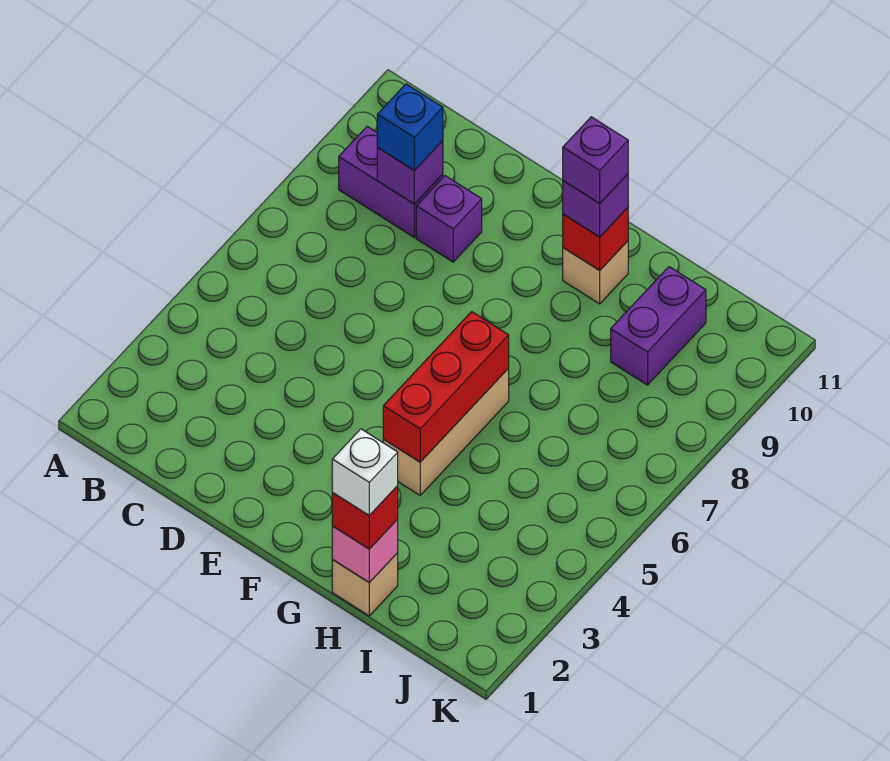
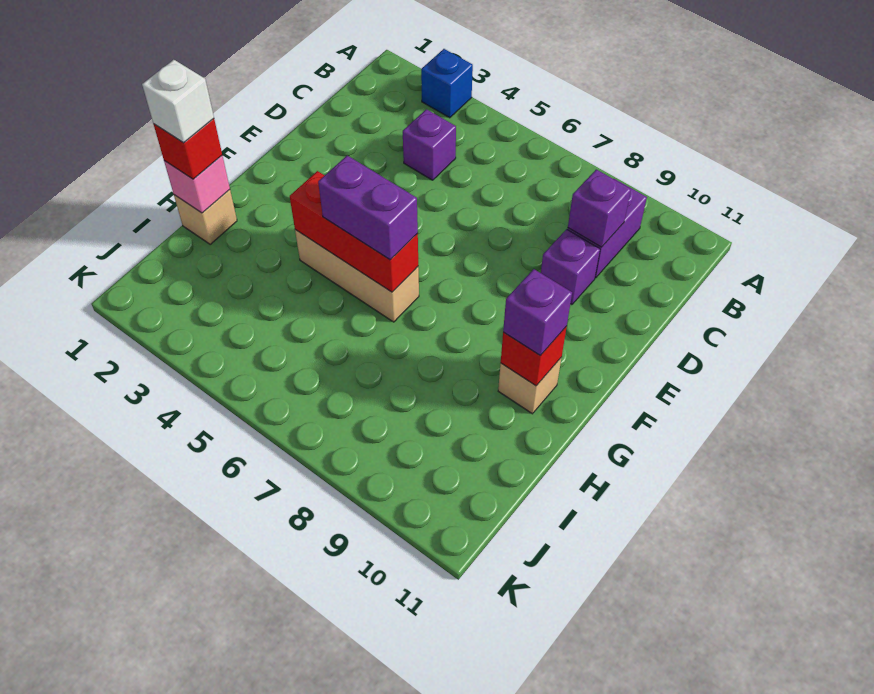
blue 1x1 brick [377,84,443,171] -> blue 1x1 brick moved to [421,49,473,118]
purple 1x1 brick [563,117,628,204] -> purple 1x1 brick moved to [403,109,456,180]
purple 1x2 brick [611,267,706,385] -> purple 1x2 brick moved to [318,156,418,260]

